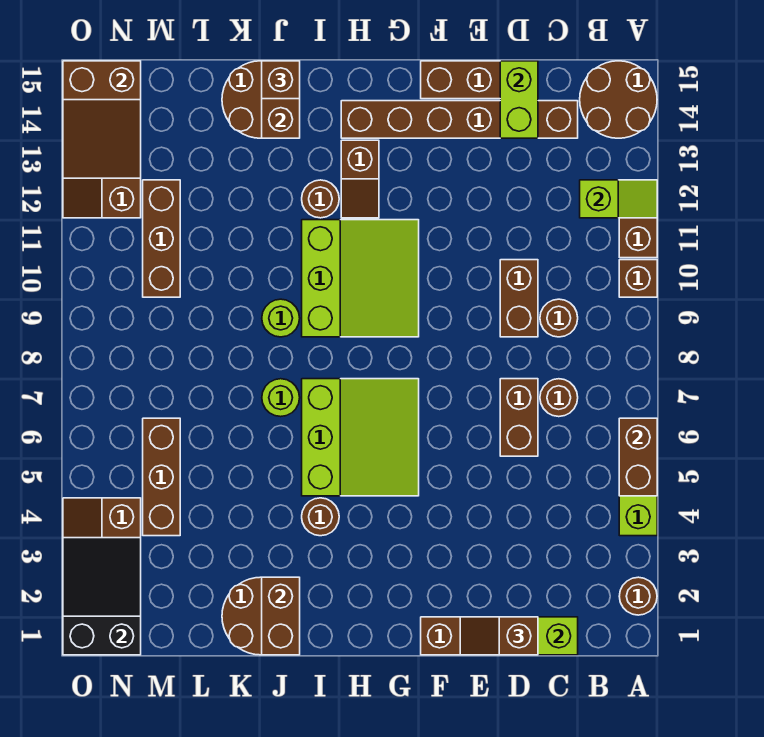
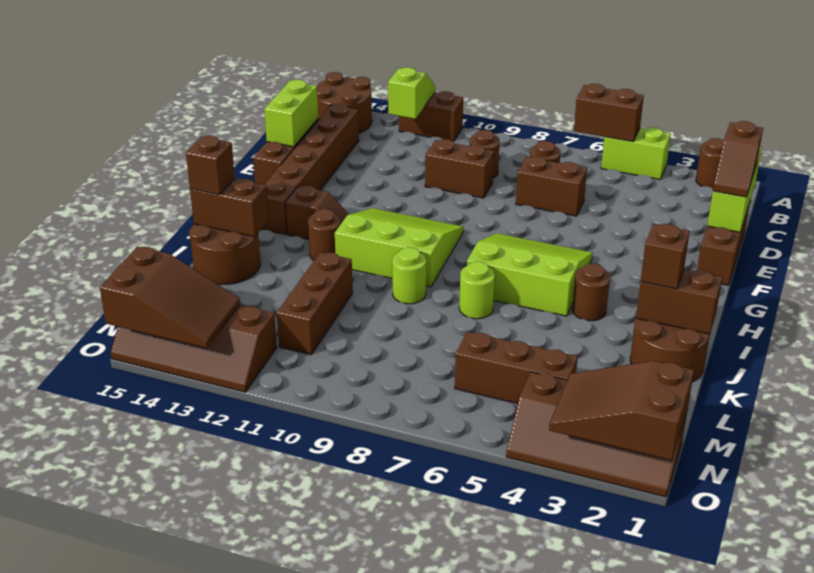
brown 1x1 brick [619,260,657,297] -> brown 1x1 brick moved to [641,224,690,289]
lime 1x2 brick [500,61,538,138] -> lime 1x2 brick turned to [264,80,318,147]
brown 1x3 brick [143,180,180,297] -> brown 1x3 brick turned to [277,252,353,355]
black 2x3 slope [63,538,141,655] -> brown 2x3 slope [549,361,694,460]

